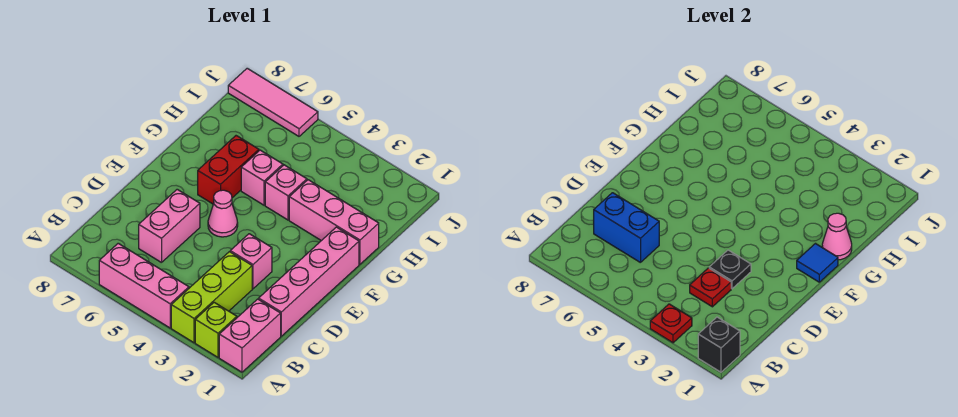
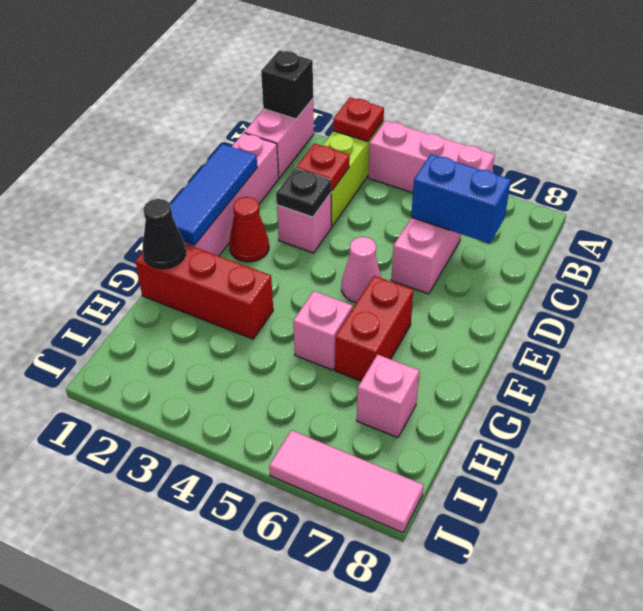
lime 1x1 brick [195,302,237,357] -> none
none -> red 1x1 cone [229,197,269,262]
blue 1x1 tile [797,244,838,282] -> blue 1x3 tile [170,144,257,245]
pink 1x3 brick [289,180,379,264] -> red 1x3 brick [136,244,273,339]
pink 1x1 cone [822,213,852,260] -> black 1x1 cone [142,199,186,269]
pink 1x1 brick [265,165,307,220] -> pink 1x1 brick moved to [357,355,419,438]

